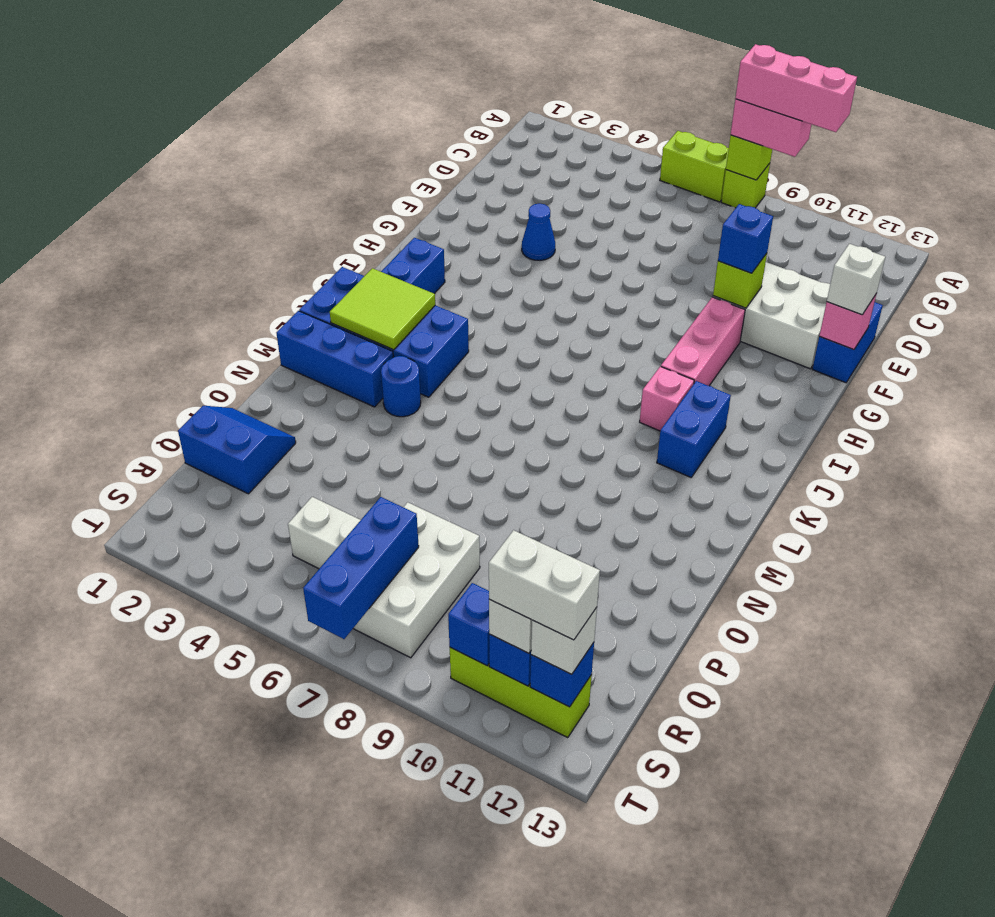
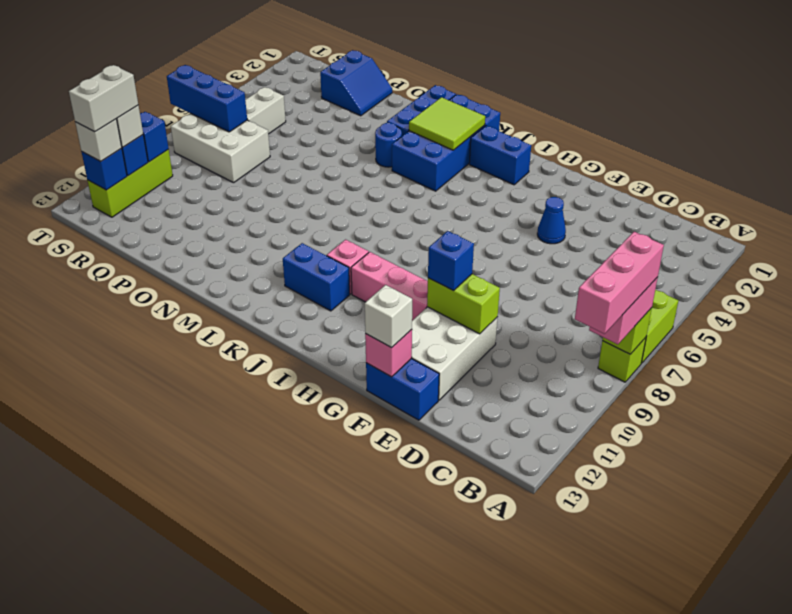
lime 1x1 brick [713,254,767,308] -> lime 1x2 brick [427,274,500,334]

